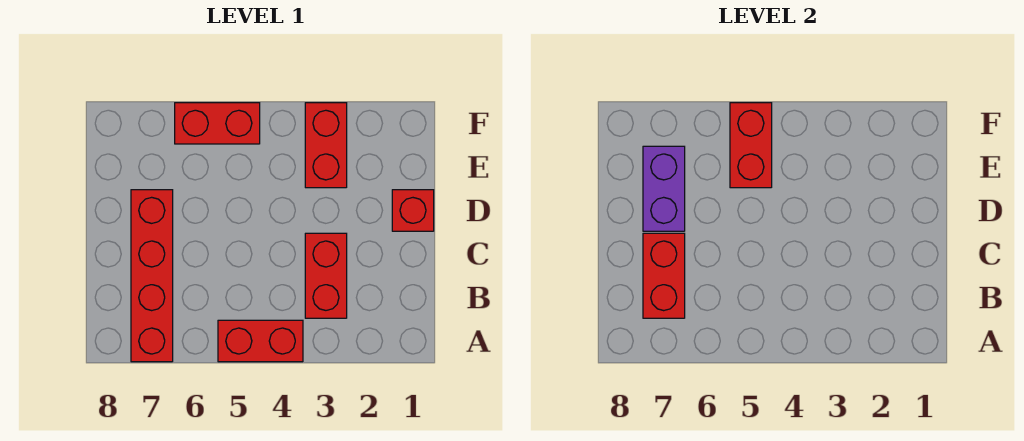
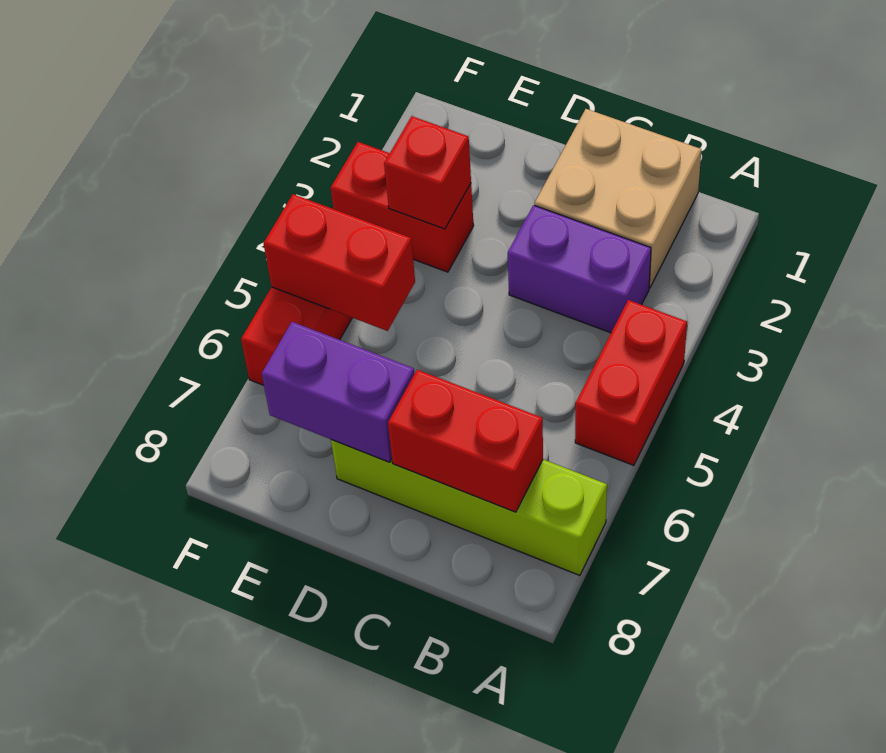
red 1x4 brick [131,190,173,362] -> lime 1x4 brick [331,440,607,575]
none -> tan 2x2 brick [535,109,701,288]
red 1x2 brick [305,233,347,318] -> purple 1x2 brick [508,205,651,333]
red 1x1 brick [392,190,434,231] -> red 1x1 brick moved to [384,116,471,229]

